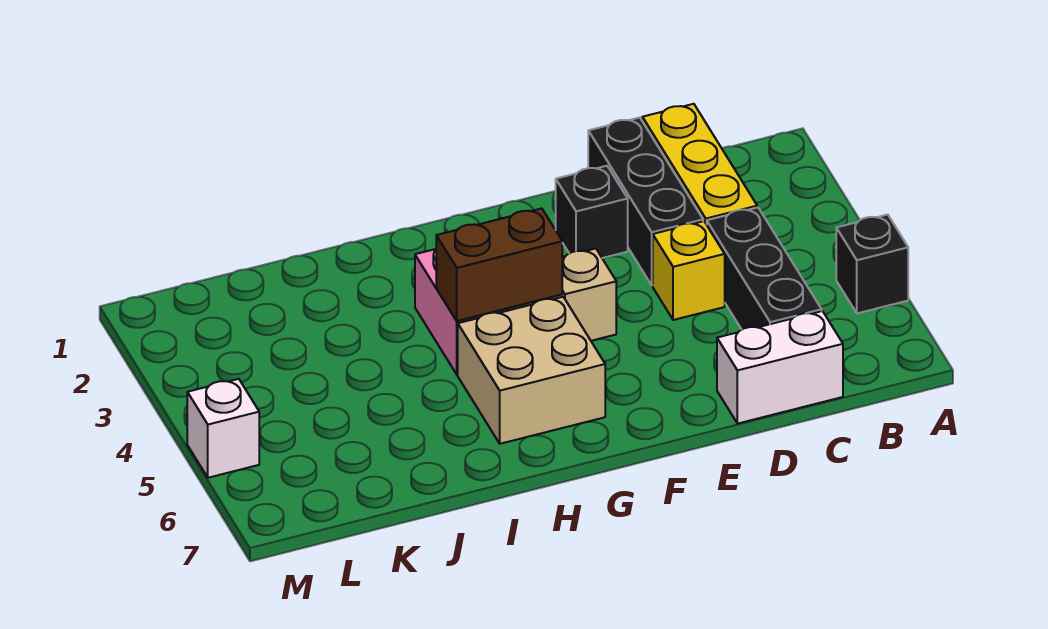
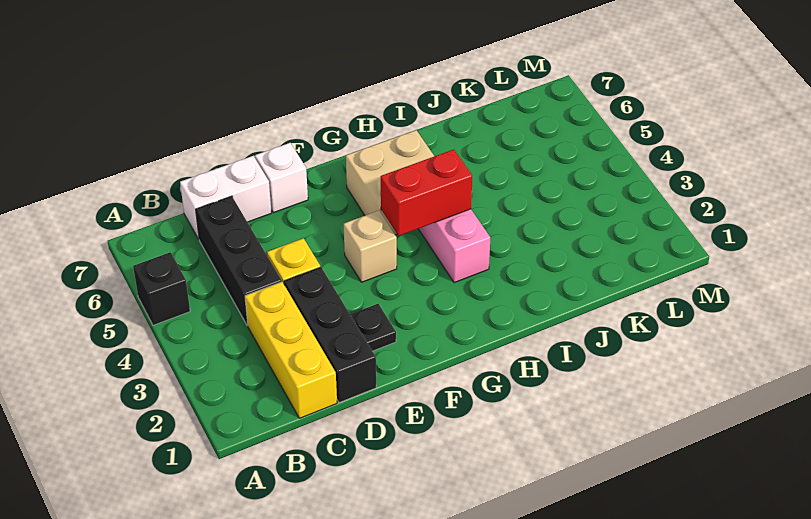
black 1x1 brick [556,166,628,258] -> black 1x1 plate [350,304,396,351]
brown 1x2 brick [436,208,562,321] -> red 1x2 brick [381,149,472,236]
white 1x1 brick [187,379,259,478] -> white 1x1 brick moved to [255,143,308,213]

